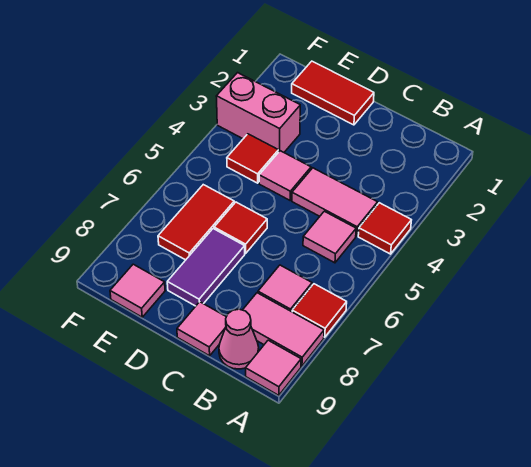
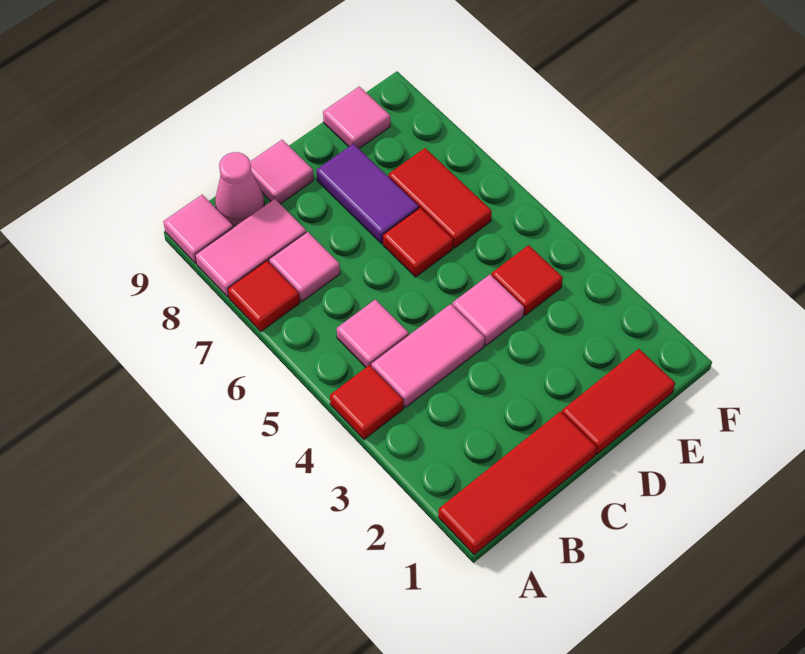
none -> red 1x3 tile [438,411,597,555]
pink 1x2 brick [216,73,300,152] -> none

